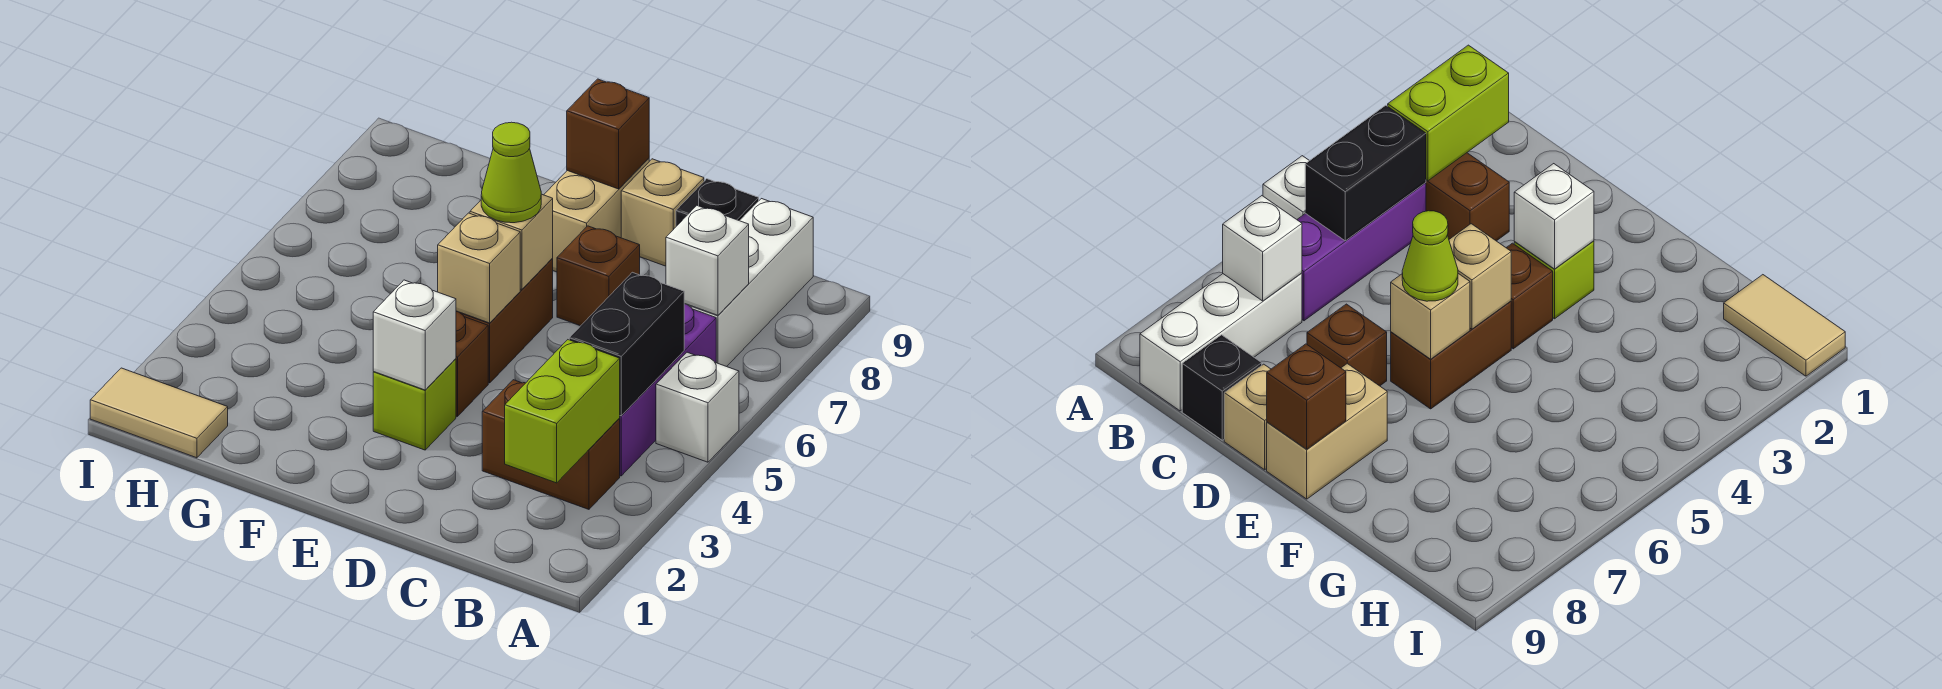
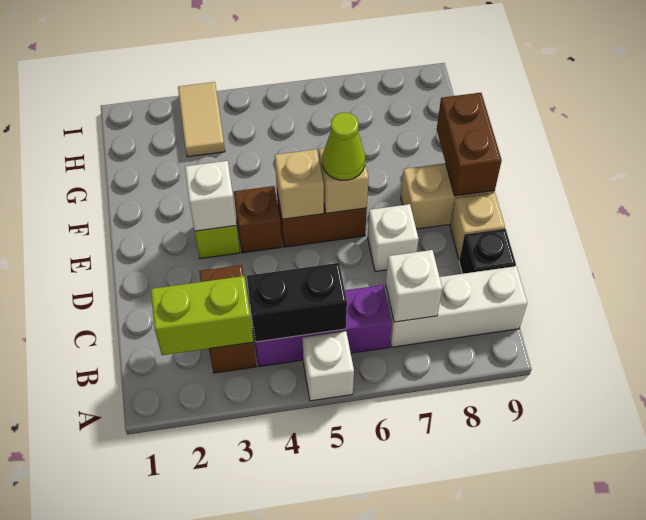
brown 1x1 brick [557,226,640,326] -> white 1x1 brick [368,204,419,271]
brown 1x1 brick [567,79,649,189] -> brown 1x2 brick [437,93,502,196]
tan 1x2 tile [90,368,228,458] -> tan 1x2 tile moved to [178,82,225,157]

